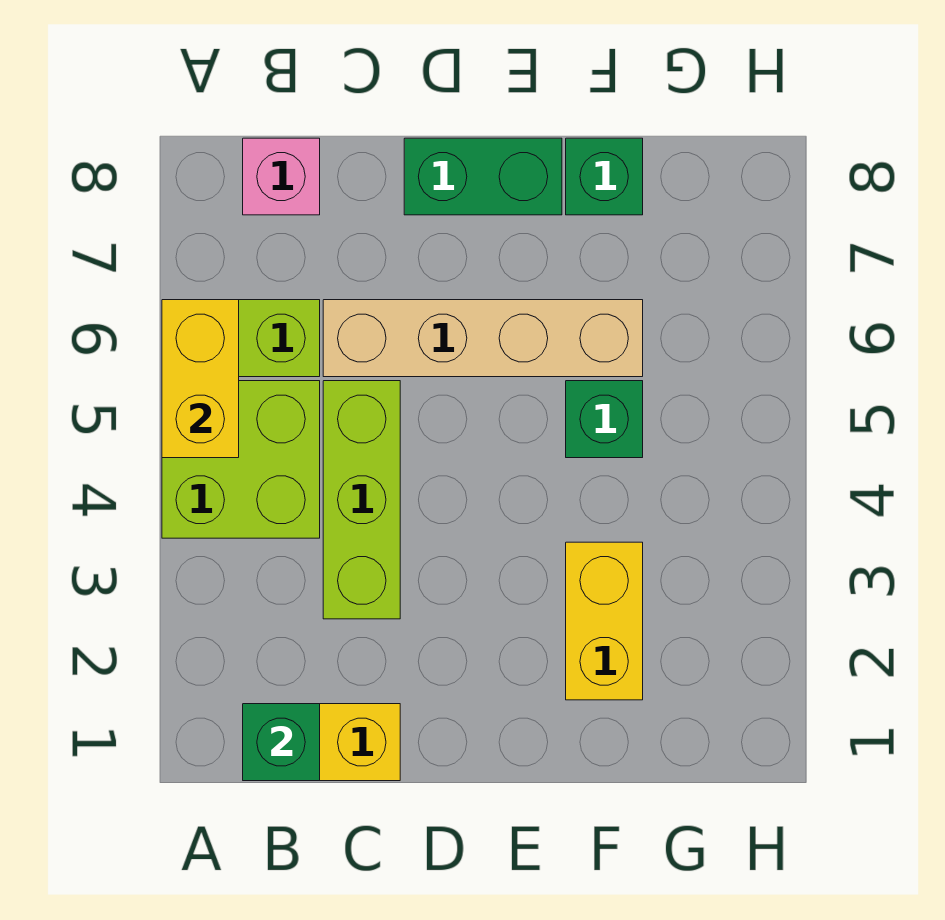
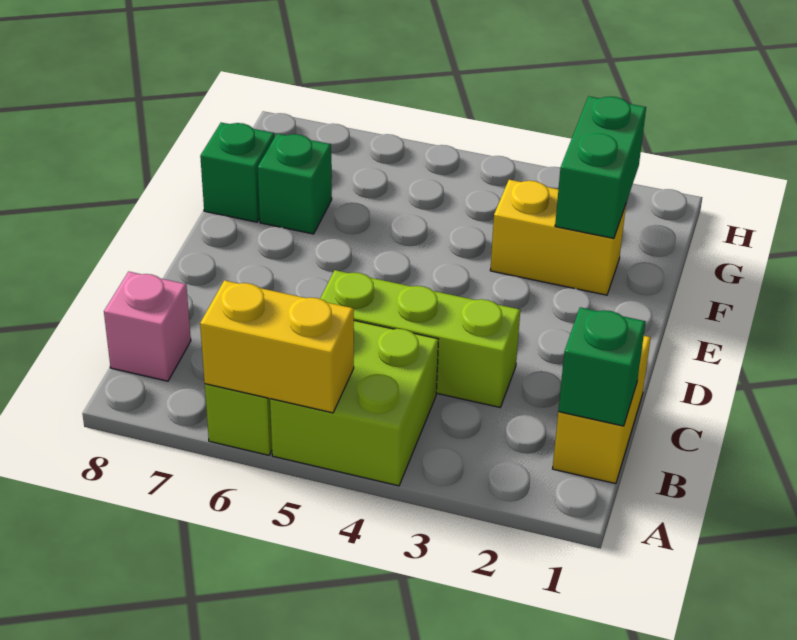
tan 1x4 brick [323,300,643,377] -> none
green 1x2 brick [404,138,562,215] -> green 1x2 brick moved to [555,96,646,238]
green 1x1 brick [566,381,643,458] -> green 1x1 brick moved to [258,134,332,234]

